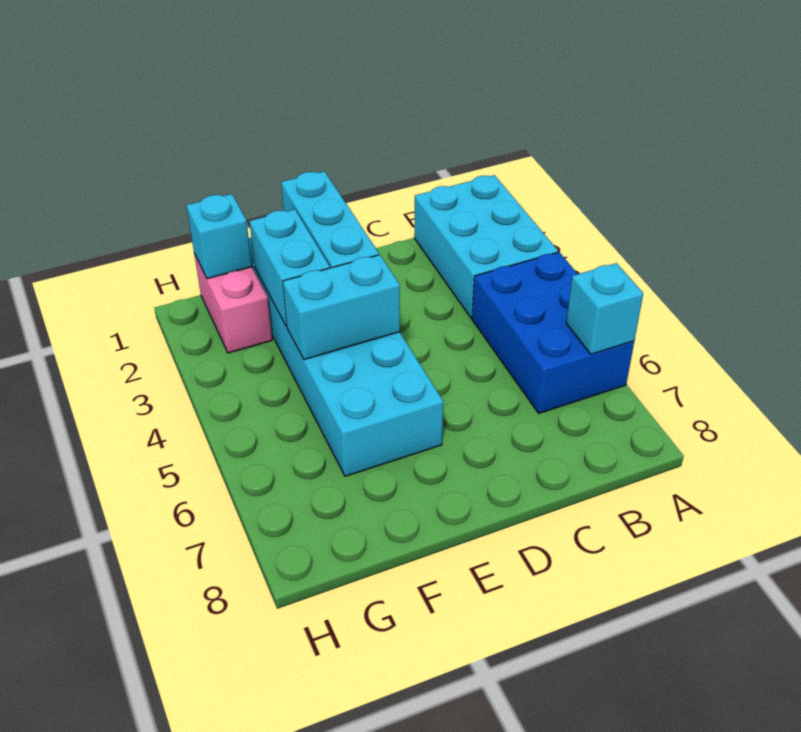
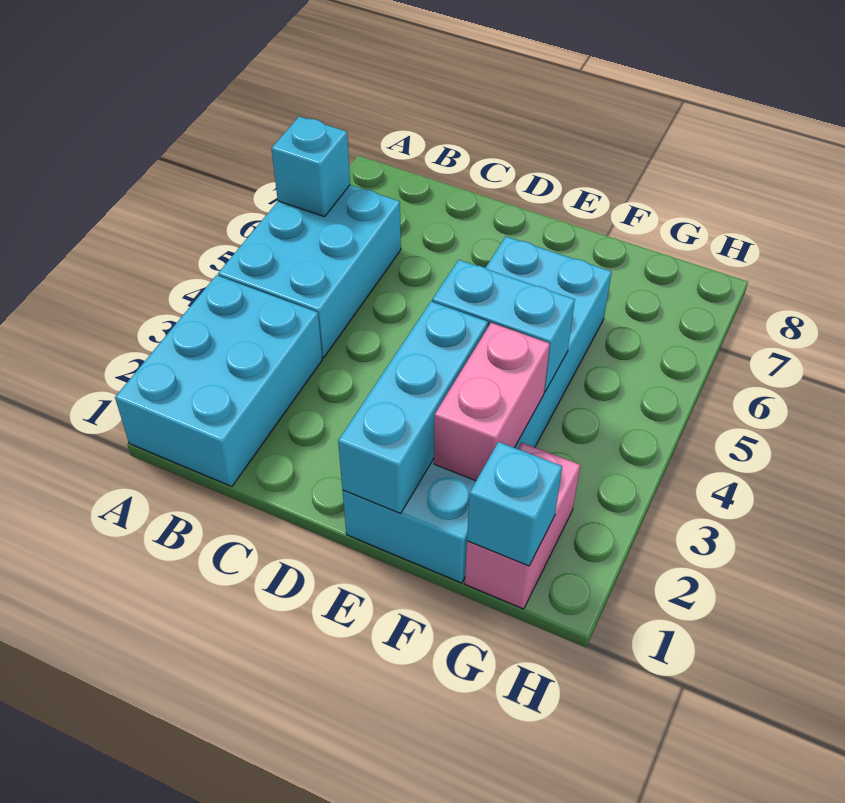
blue 2x3 brick [472,252,634,413] -> cyan 2x3 brick [218,185,401,358]
cyan 1x2 brick [250,209,330,327] -> pink 1x2 brick [434,323,550,481]

